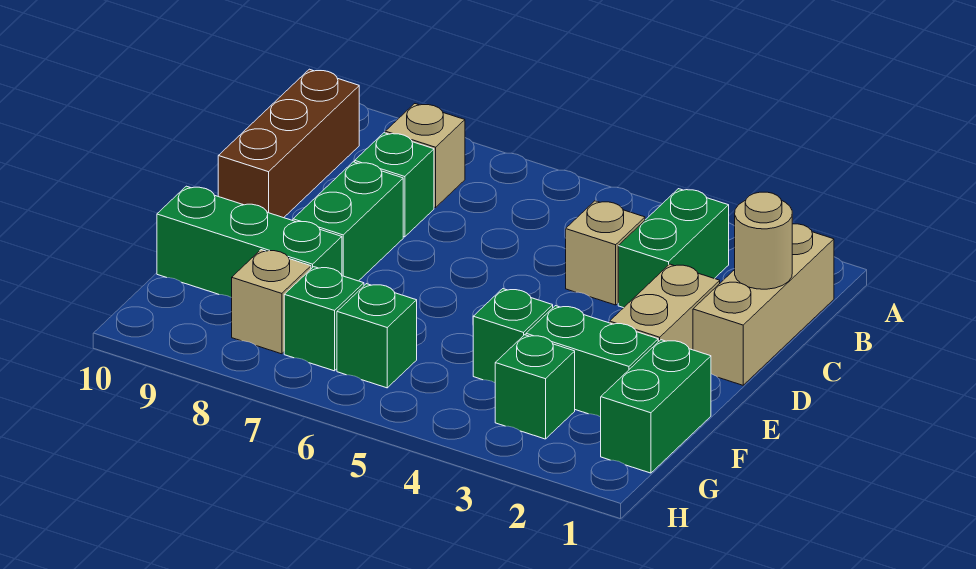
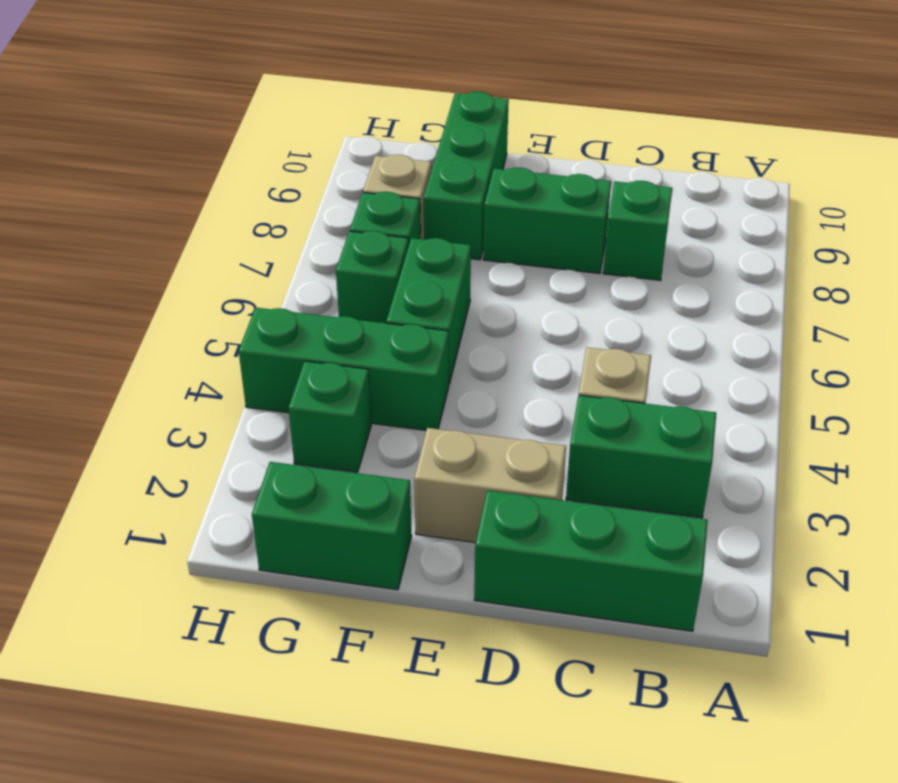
tan 1x3 brick [693,224,834,385] -> green 1x3 brick [474,490,708,631]
tan 1x1 brick [385,104,465,208] -> none
brown 1x3 brick [218,69,359,218] -> none
tan 1x1 round brick [735,192,792,289] -> none
green 1x2 brick [526,306,658,417] -> green 1x2 brick moved to [386,238,471,384]
green 1x1 brick [473,289,553,383] -> green 1x3 brick [239,308,449,430]

